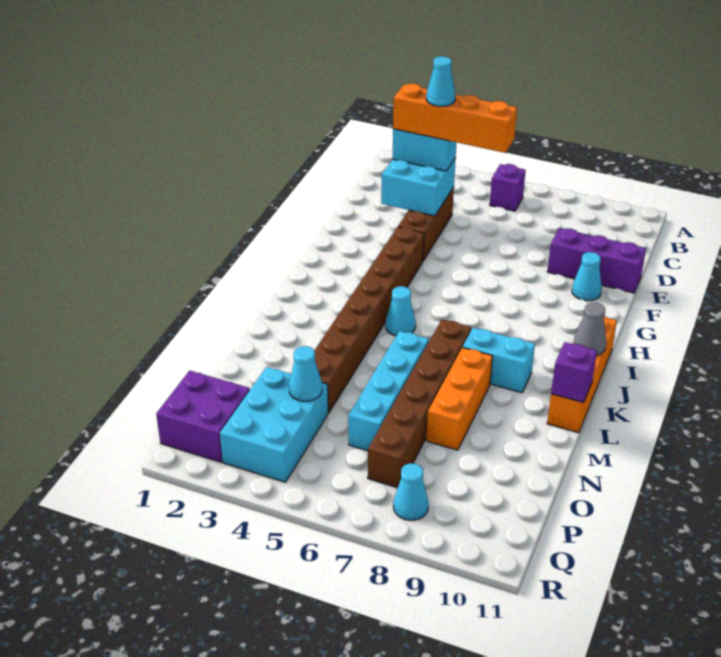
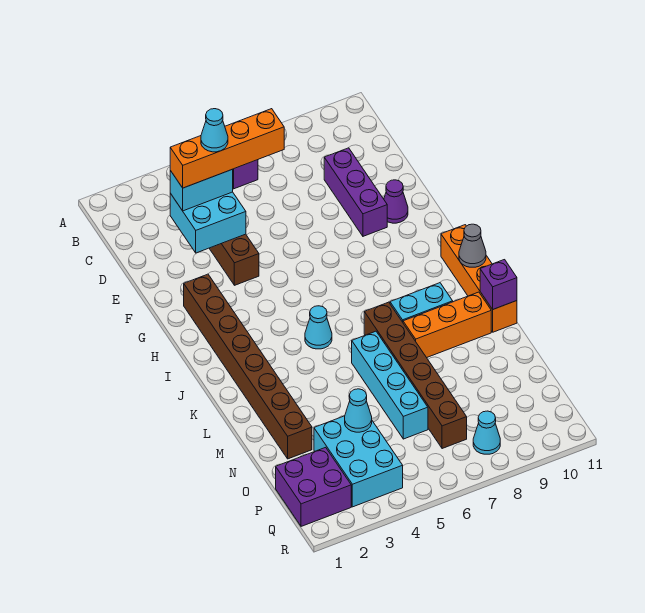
purple 1x3 brick [547,228,646,293] -> purple 1x3 brick turned to [324,148,387,236]
cyan 1x1 cone [572,252,602,301] -> purple 1x1 cone [384,180,408,223]
brown 1x8 brick [314,227,424,413] -> brown 1x8 brick moved to [184,274,312,459]
orange 1x3 brick [427,347,493,450] -> orange 1x3 brick turned to [403,292,491,358]

